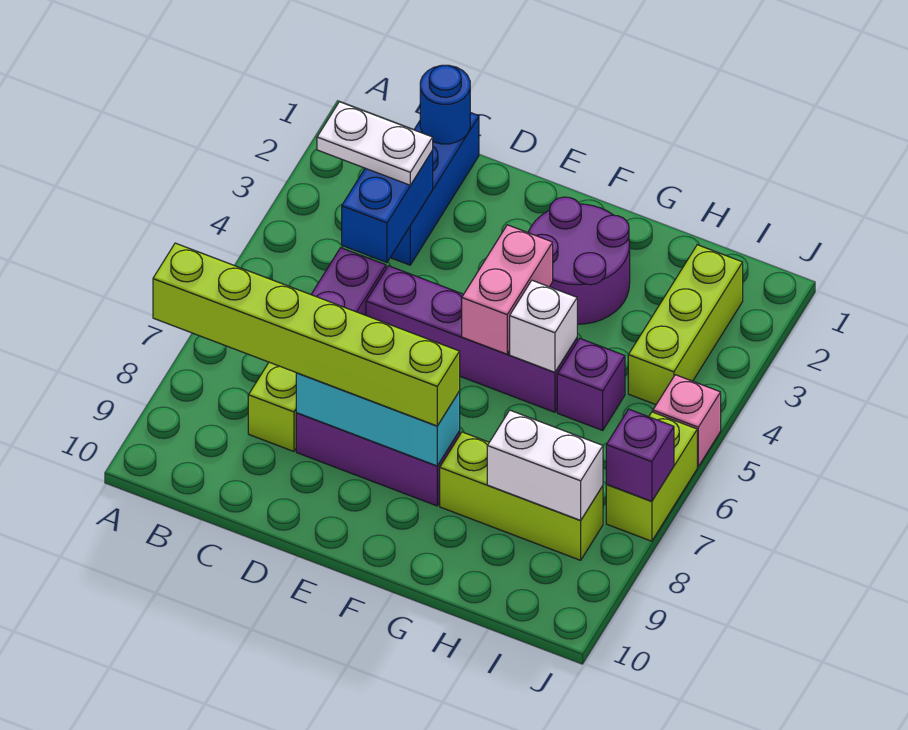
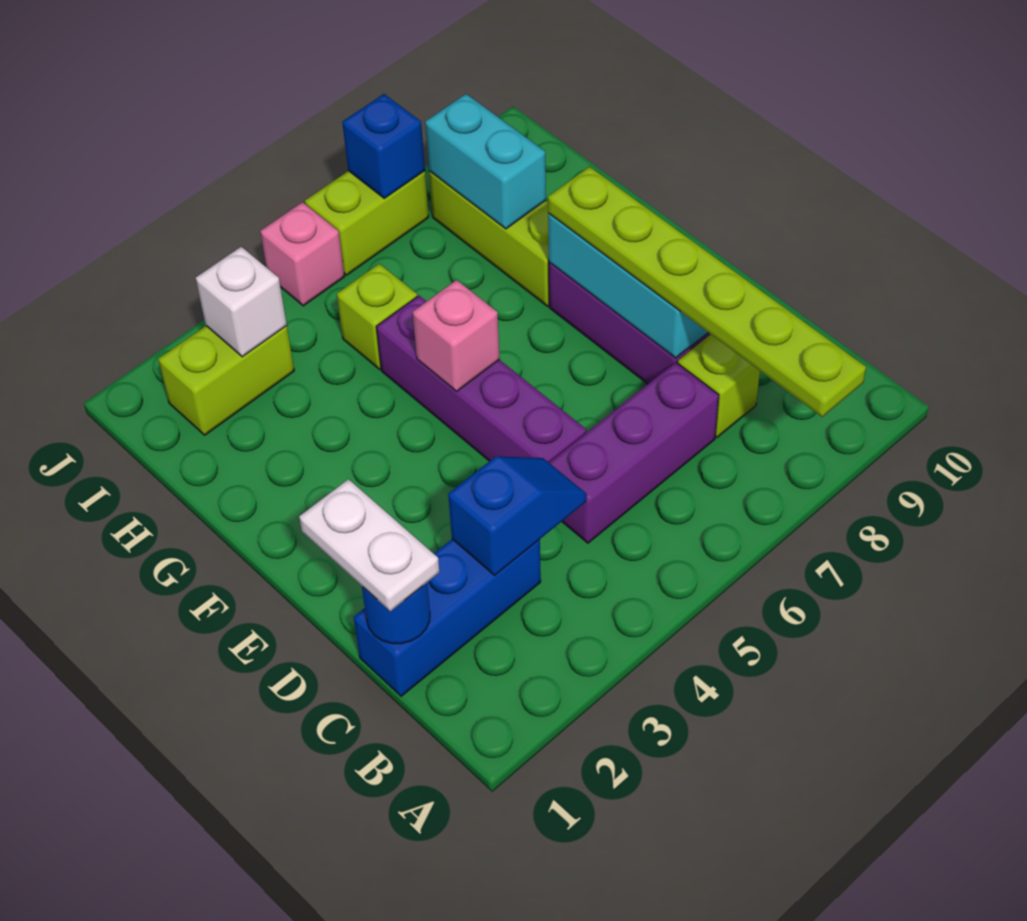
lime 1x6 brick [153,243,460,426] -> lime 1x6 plate [548,167,866,417]
white 1x2 plate [317,102,433,185] -> white 1x2 plate moved to [299,479,439,611]
blue 1x2 brick [342,151,433,262] -> blue 1x2 slope [448,456,586,575]
purple 2x2 round brick [528,197,630,324] -> none
pink 1x2 brick [462,225,553,354] -> pink 1x1 brick [413,280,500,392]
white 1x1 brick [510,280,577,372] -> white 1x1 brick moved to [196,247,287,357]
purple 1x1 brick [557,338,625,430] -> lime 1x1 brick [337,264,417,369]
white 1x2 brick [487,410,603,520] -> cyan 1x2 brick [425,94,546,229]
lime 1x3 brick [628,245,743,405] -> lime 1x2 brick [158,326,294,435]
purple 1x1 brick [606,409,674,501] -> blue 1x1 brick [342,94,425,198]

